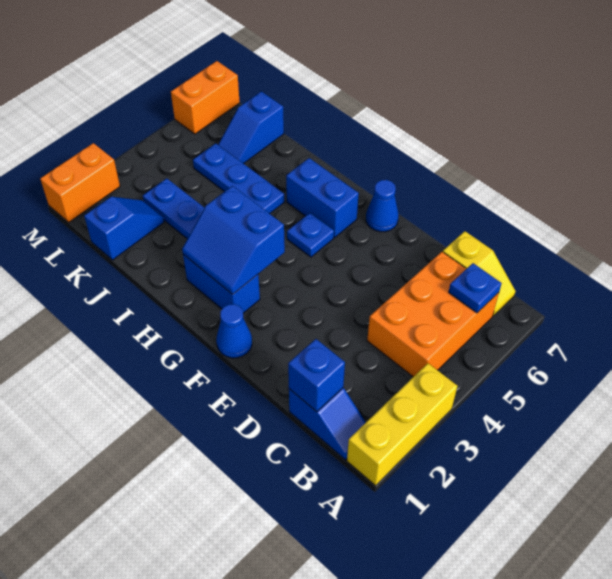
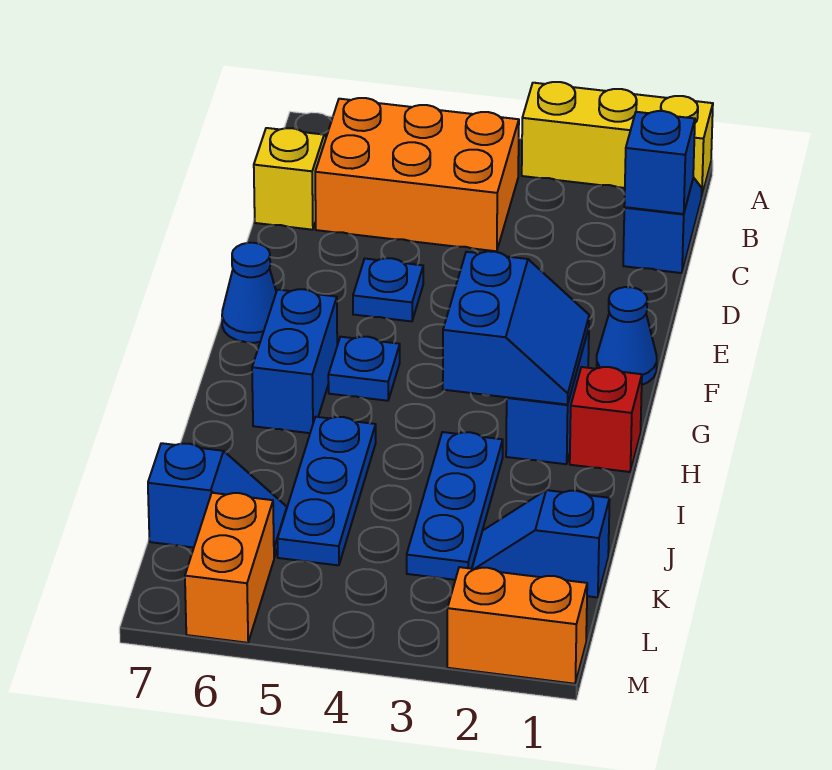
blue 1x1 plate [449,263,502,313] -> blue 1x1 plate moved to [353,258,423,321]
none -> red 1x1 brick [570,367,642,472]
orange 1x2 brick [171,61,240,134] -> orange 1x2 brick turned to [185,493,274,643]

